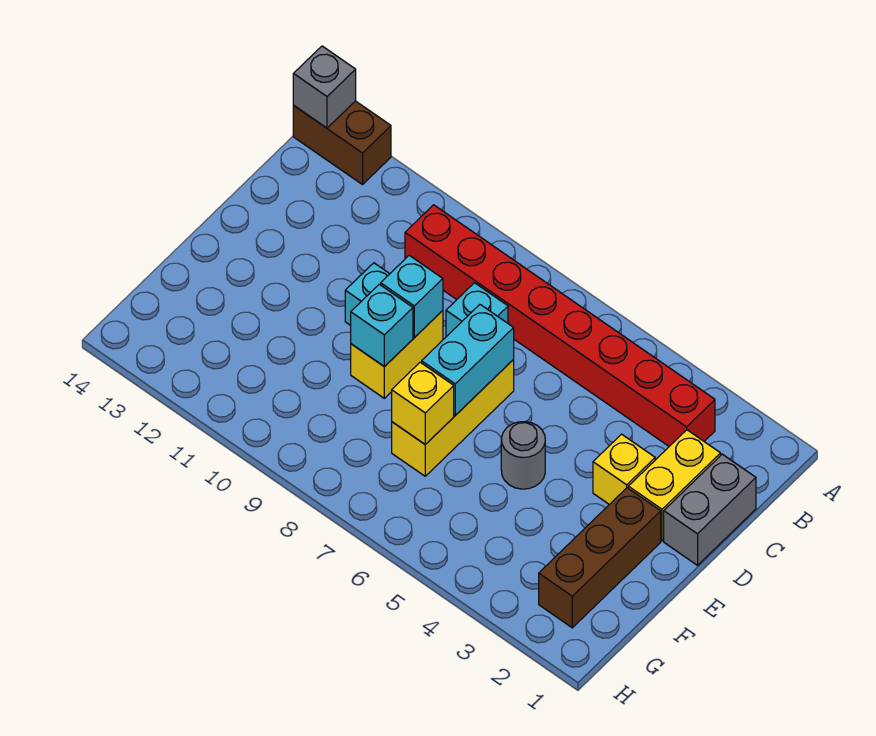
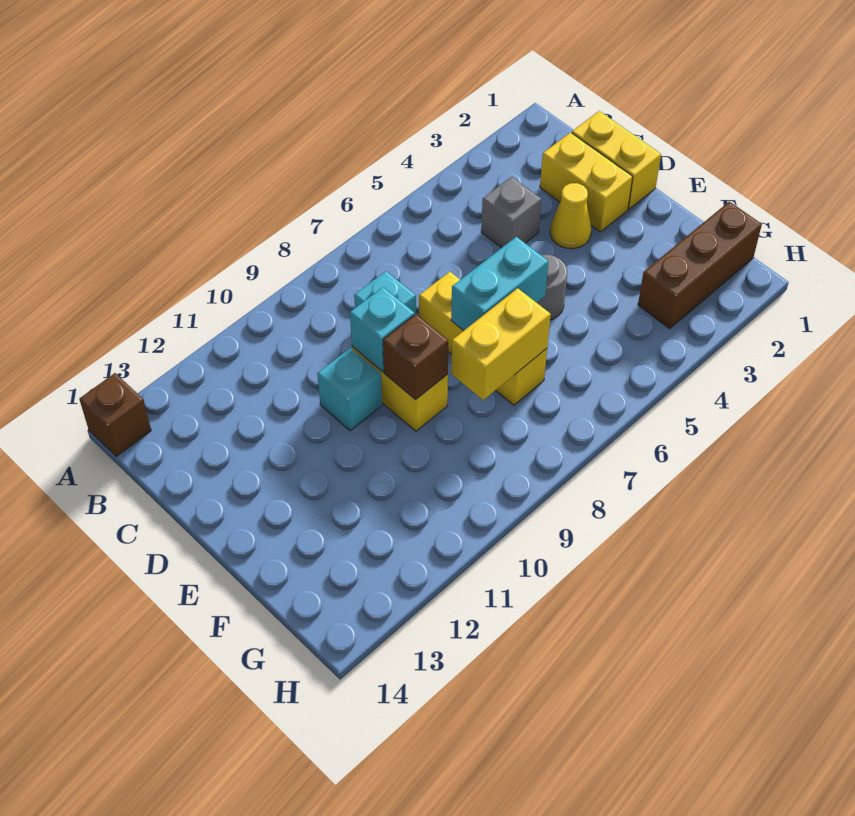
brown 1x2 brick [293,101,391,185] -> brown 1x1 brick [79,373,151,456]
grey 1x1 brick [293,46,356,128] -> grey 1x1 brick moved to [481,177,542,248]
red 1x8 brick [405,205,715,446] -> none
grey 1x2 brick [664,454,756,565] -> yellow 1x2 brick [572,111,661,209]
yellow 1x1 brick [593,434,655,504] -> yellow 1x1 cone [550,183,591,249]
cyan 1x2 brick [422,305,514,415] -> cyan 1x2 brick turned to [451,237,549,331]
brown 1x3 brick [539,488,661,628] -> brown 1x3 brick turned to [638,201,762,329]
cyan 1x1 brick [351,284,413,367] -> brown 1x1 brick [383,314,448,400]
yellow 1x1 brick [392,362,454,444] -> yellow 1x2 brick [451,288,551,400]

